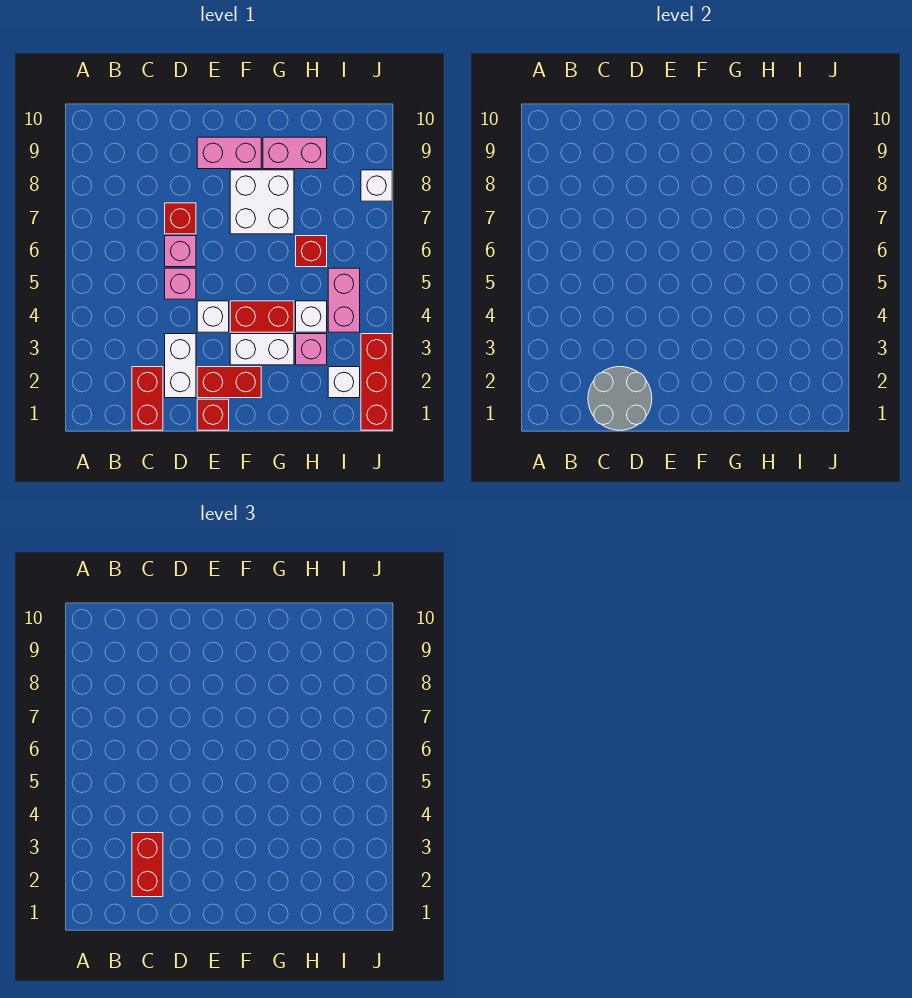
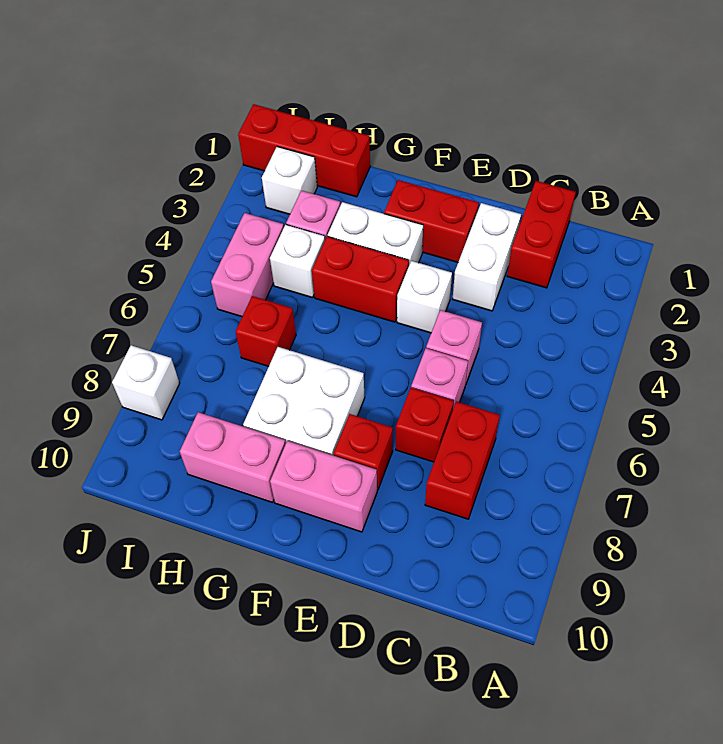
grey 2x2 round brick [588,367,652,430] -> none
red 1x2 brick [132,833,163,897] -> red 1x2 brick moved to [425,401,500,519]
red 1x1 brick [197,399,229,430] -> red 1x1 brick moved to [334,414,393,490]
red 1x3 brick [361,334,392,430] -> red 1x3 brick turned to [238,104,370,197]

